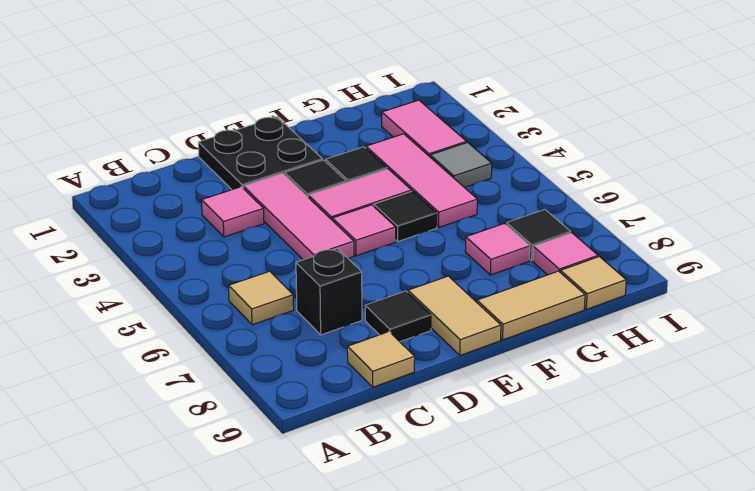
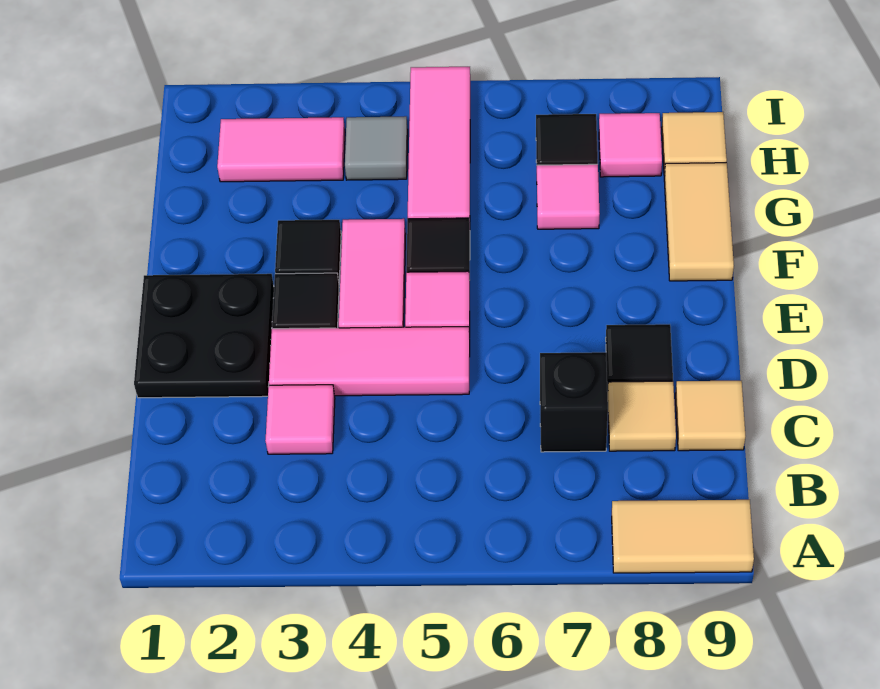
tan 1x1 tile [229,271,294,325] -> tan 1x1 tile moved to [608,381,676,451]
tan 1x2 tile [408,276,501,355] -> tan 1x2 tile moved to [612,500,754,573]
pink 1x3 tile [366,134,477,227] -> pink 1x3 tile turned to [408,67,470,223]

